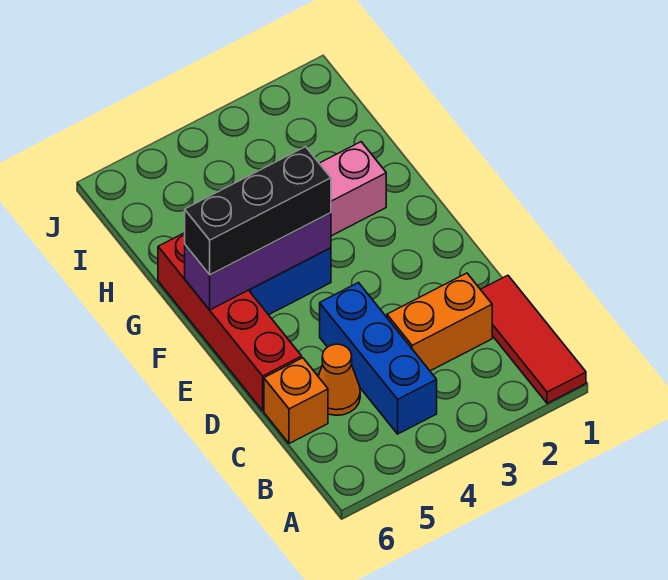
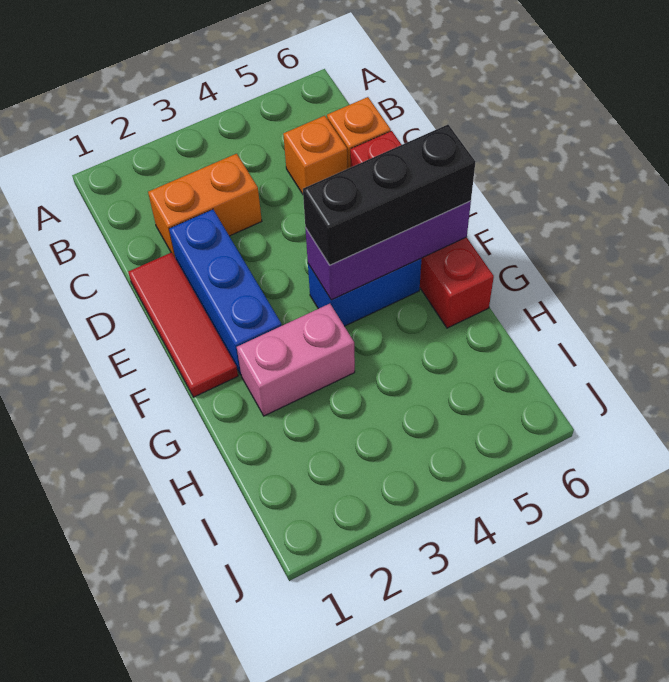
red 1x3 tile [480,275,586,403] -> red 1x3 tile moved to [128,252,238,397]
blue 1x3 brick [320,283,437,434] -> blue 1x3 brick moved to [169,209,282,375]
orange 1x1 cone [318,344,360,415] -> orange 1x1 brick [283,116,347,194]

